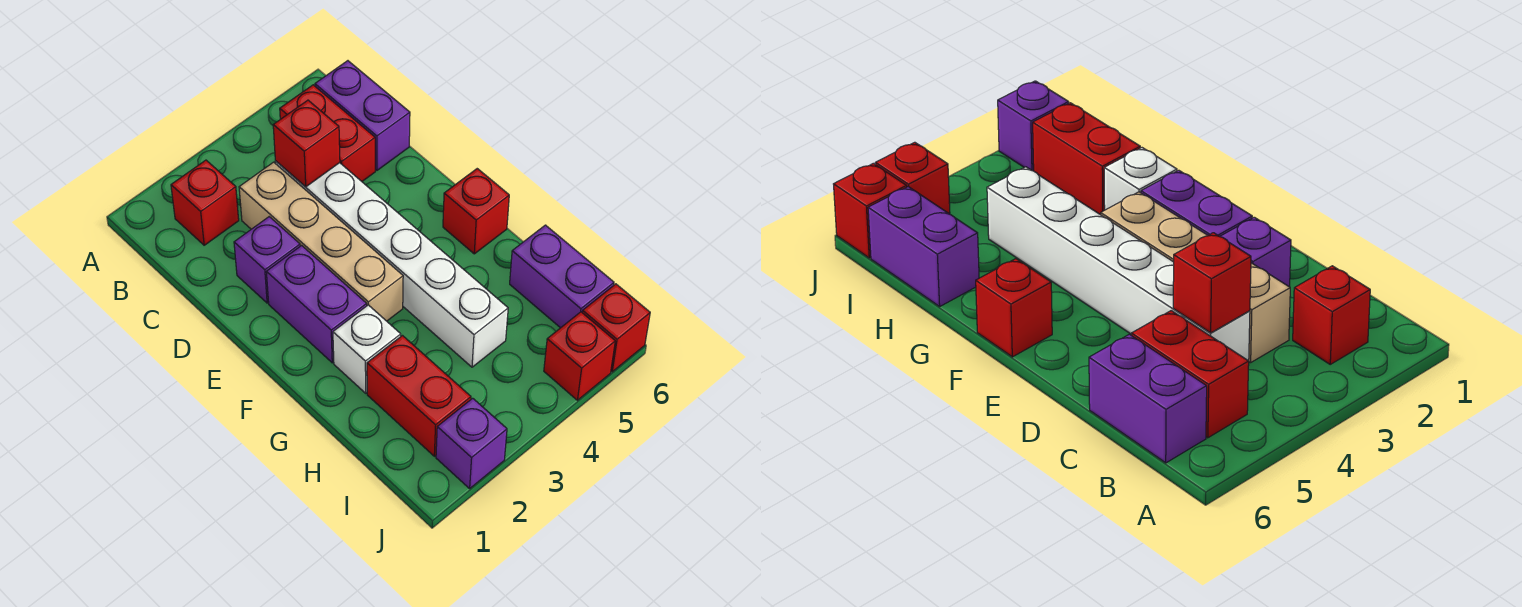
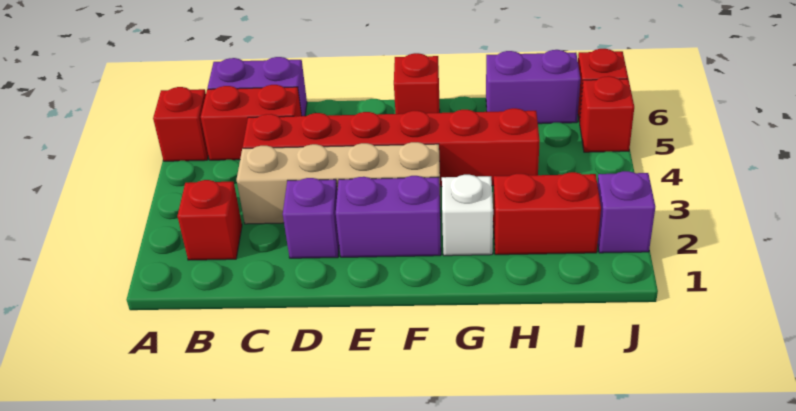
white 1x6 brick [275,161,508,367] -> red 1x6 brick [243,108,540,187]
red 1x1 brick [273,100,340,187] -> red 1x1 brick moved to [153,87,208,161]

